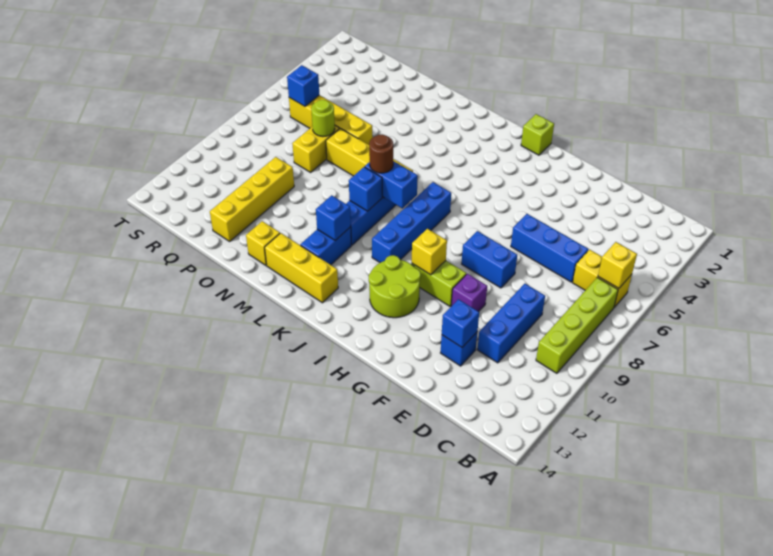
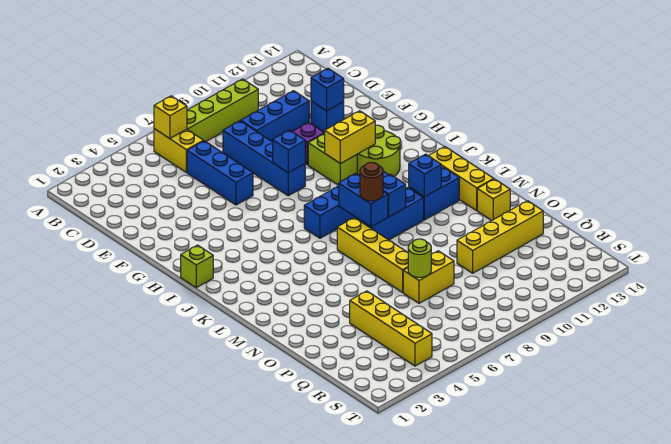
blue 1x2 brick [462,231,517,288] -> blue 1x4 brick [223,121,305,196]
yellow 1x1 brick [412,229,447,275] -> yellow 1x2 brick [324,111,375,164]
yellow 1x4 brick [289,95,373,145] -> yellow 1x4 brick moved to [350,291,432,366]
blue 1x1 brick [287,65,319,106] -> blue 1x1 brick moved to [273,130,305,173]

